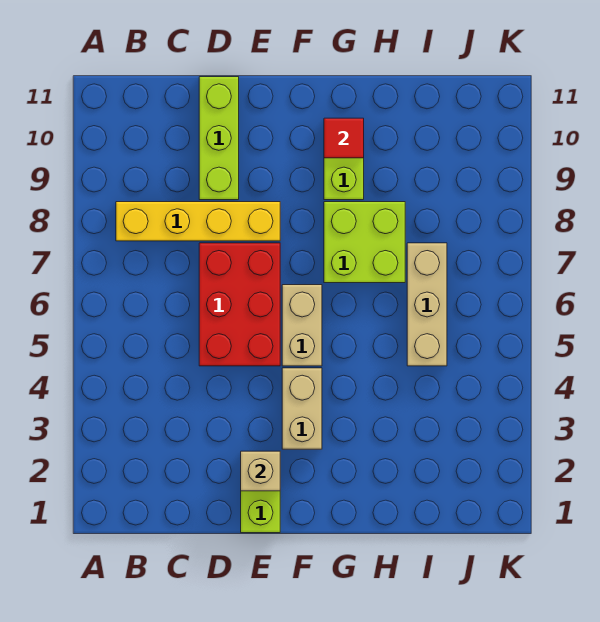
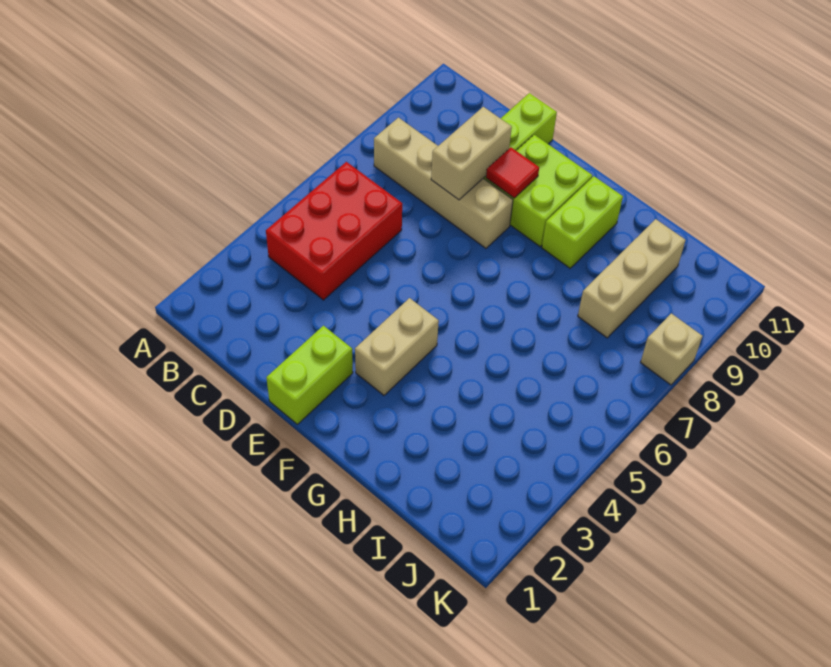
yellow 1x4 brick [116,202,280,241] -> tan 1x4 brick [374,118,513,248]
red 2x3 brick [199,243,280,366] -> red 2x3 brick moved to [266,162,402,300]
tan 1x1 brick [241,451,280,491] -> tan 1x1 brick moved to [641,313,702,385]
tan 1x2 brick [282,285,322,366] -> tan 1x2 brick moved to [431,107,512,200]
lime 2x2 brick [324,202,405,283] -> lime 2x2 brick moved to [486,135,592,247]
red 1x1 tile [324,118,364,158] -> red 1x1 tile moved to [486,147,539,198]
tan 1x3 brick [407,243,447,366] -> tan 1x3 brick moved to [578,219,686,338]

